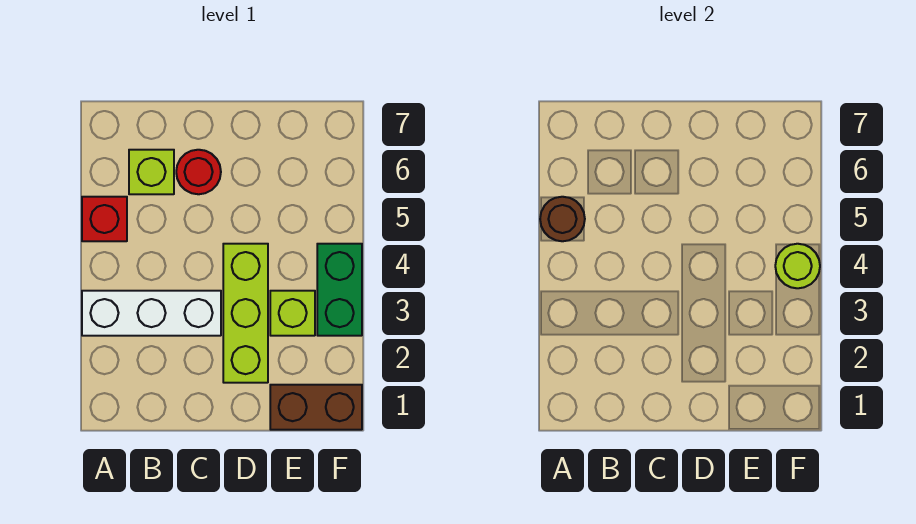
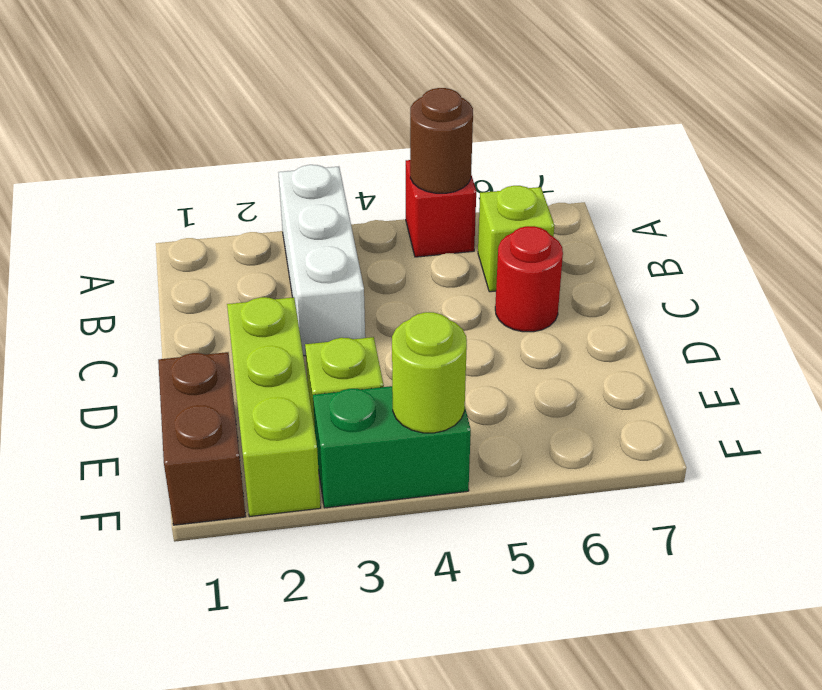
lime 1x3 brick [223,244,268,383] -> lime 1x3 brick turned to [227,297,321,516]

